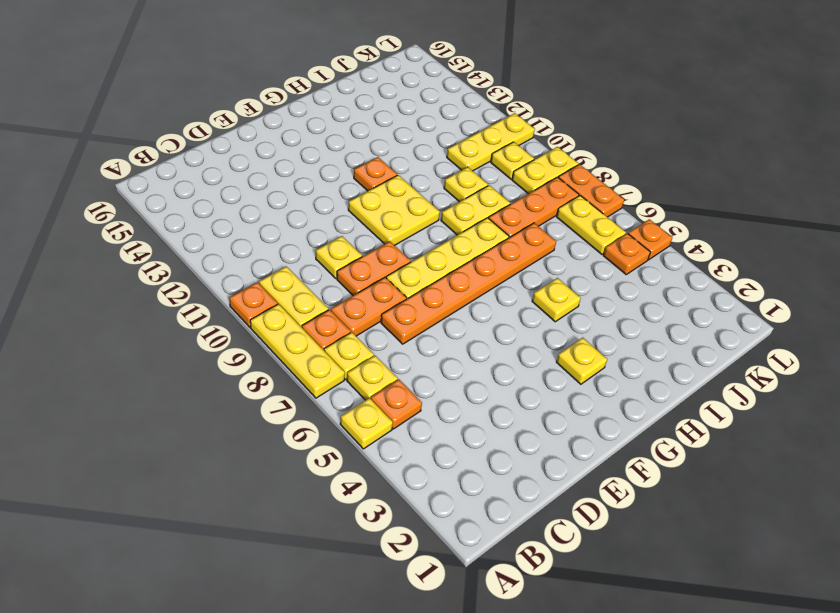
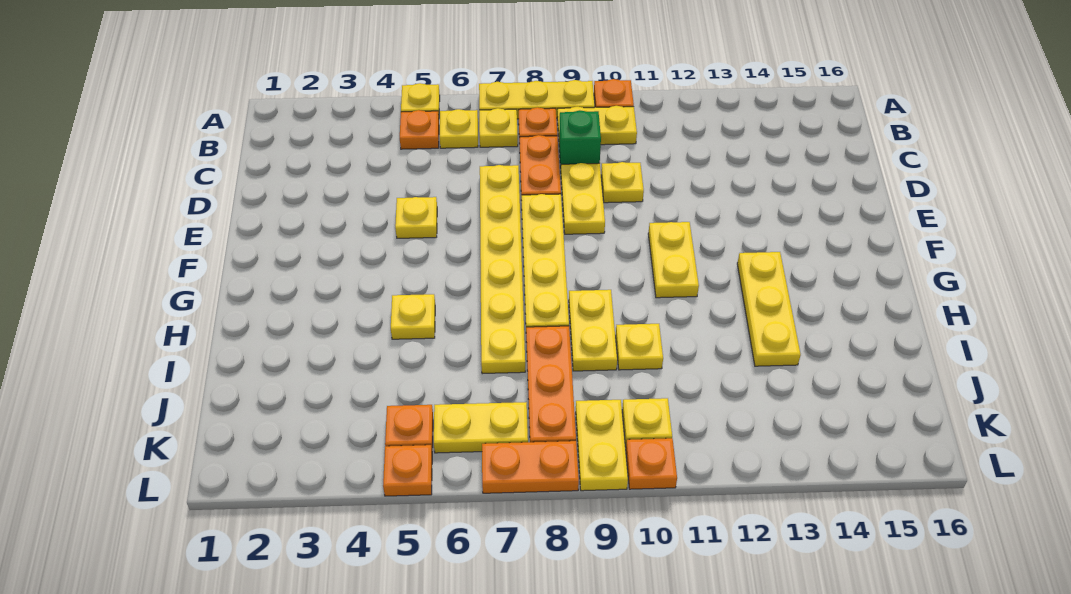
none -> green 1x1 brick [559,110,601,168]
orange 1x6 plate [381,223,556,344] -> yellow 1x6 plate [480,165,525,374]
orange 1x2 plate [337,241,411,295] -> yellow 1x2 plate [561,163,605,234]
yellow 2x2 plate [348,175,440,246] -> yellow 1x2 plate [648,222,699,298]
yellow 1x1 plate [556,338,607,384] -> yellow 1x1 plate moved to [395,197,437,238]
orange 1x1 plate [354,157,397,191] -> orange 1x1 plate moved to [626,438,677,489]
yellow 1x3 plate [447,113,535,171] -> yellow 1x3 plate moved to [737,252,801,366]

